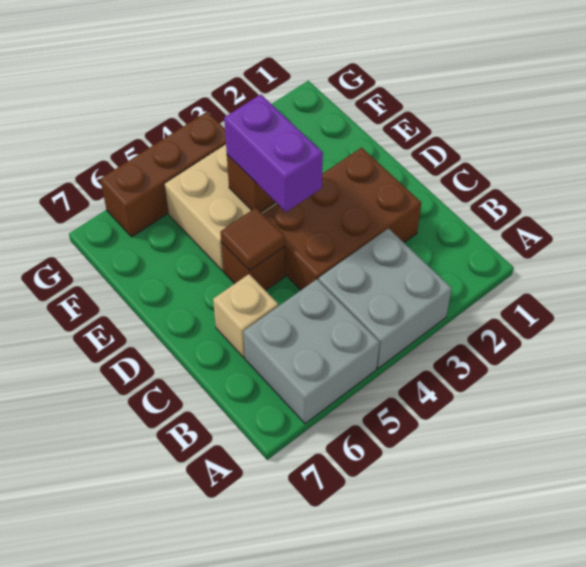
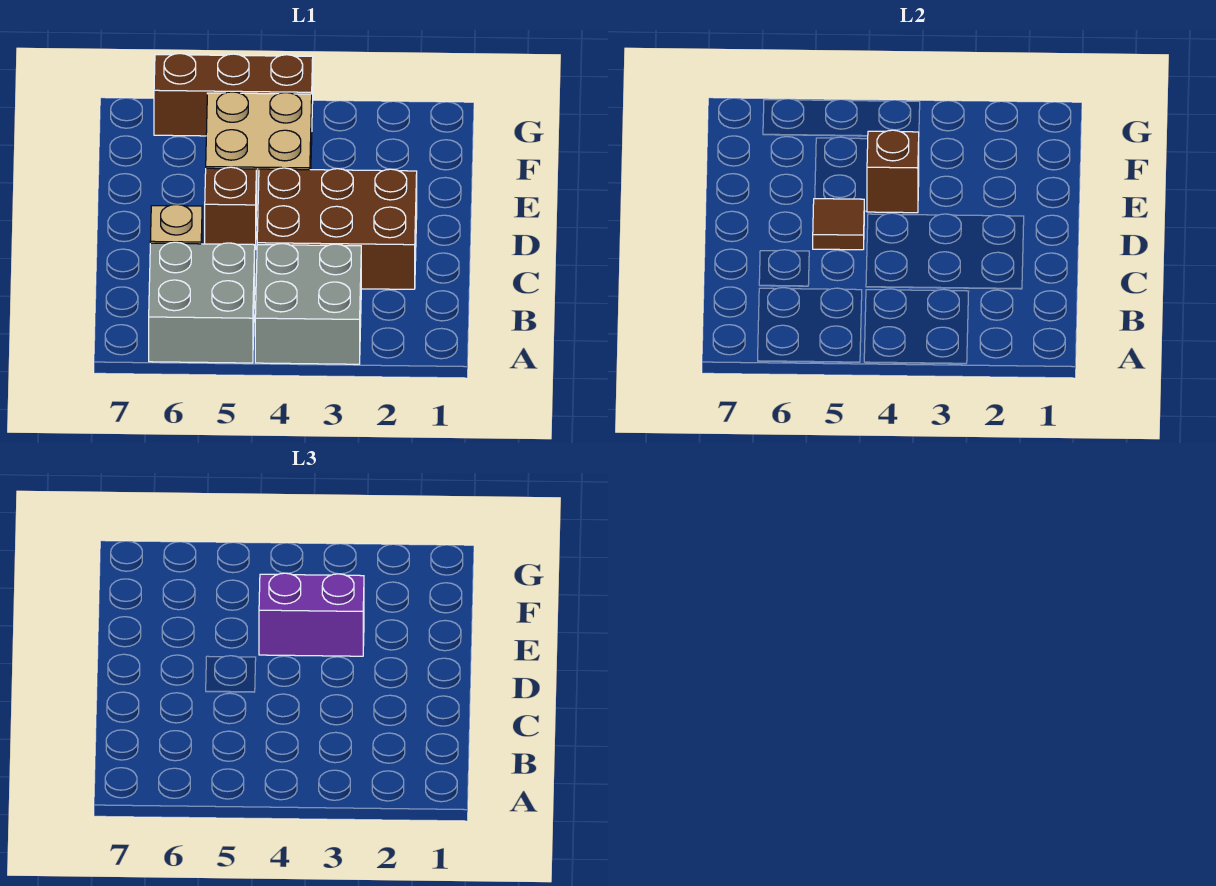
purple 1x2 brick [224,94,323,212] -> purple 1x2 brick turned to [259,573,364,656]

